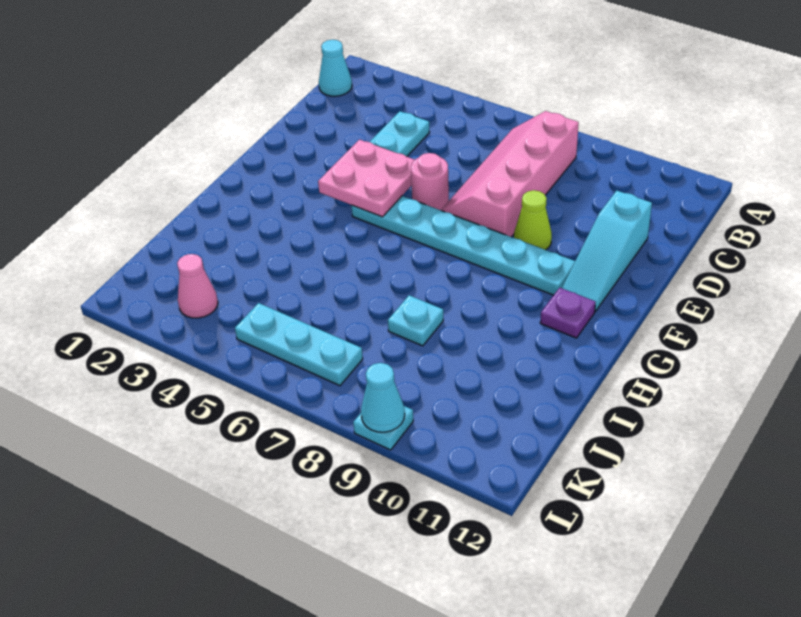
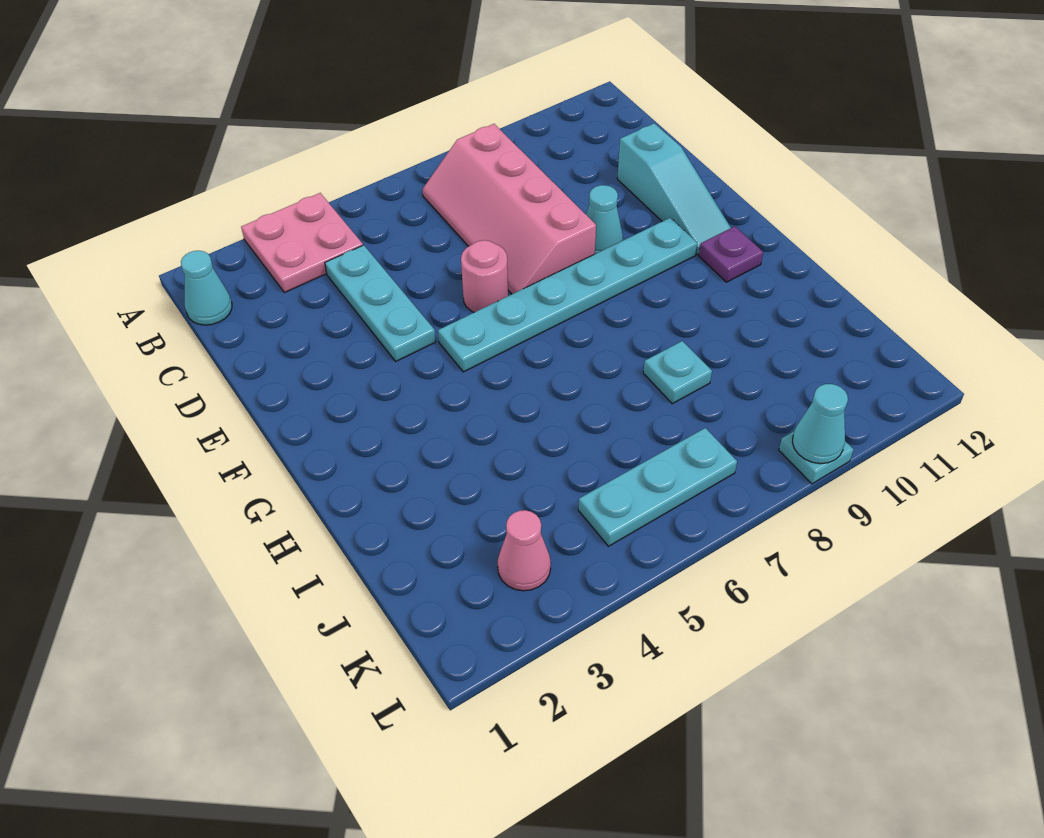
pink 2x2 plate [318,140,415,217] -> pink 2x2 plate moved to [241,193,363,293]
lime 1x1 cone [514,190,552,250] -> cyan 1x1 cone [586,185,623,254]

